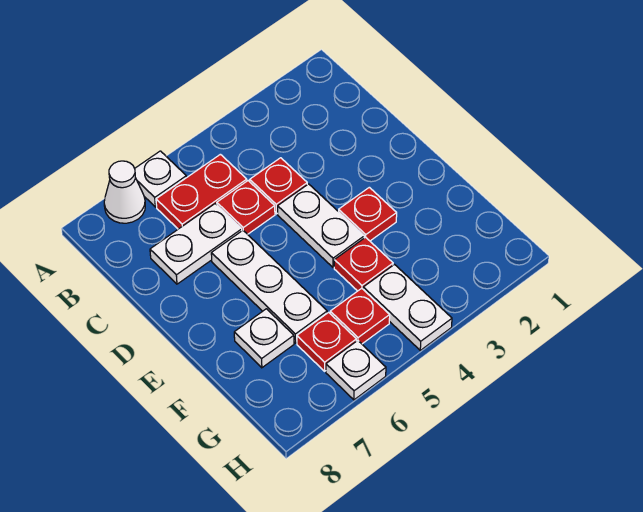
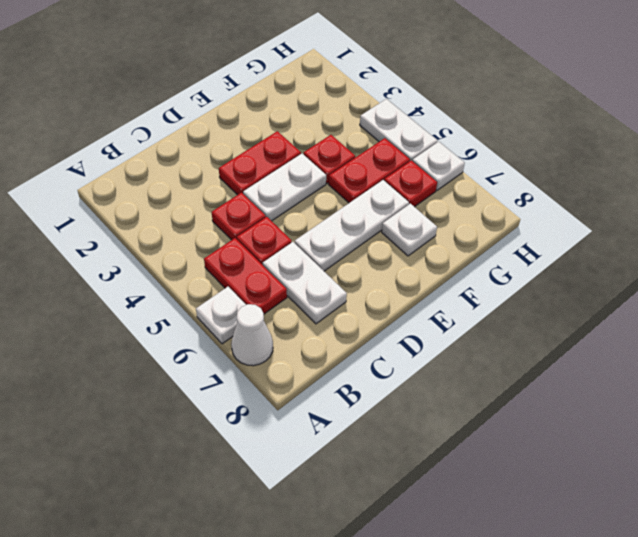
red 1x1 plate [339,187,397,241] -> red 1x2 plate [219,131,301,195]
white 1x2 plate [363,265,452,350] -> white 1x2 plate turned to [360,99,437,161]
red 1x1 plate [330,288,390,344] -> red 1x2 plate [329,138,410,203]

